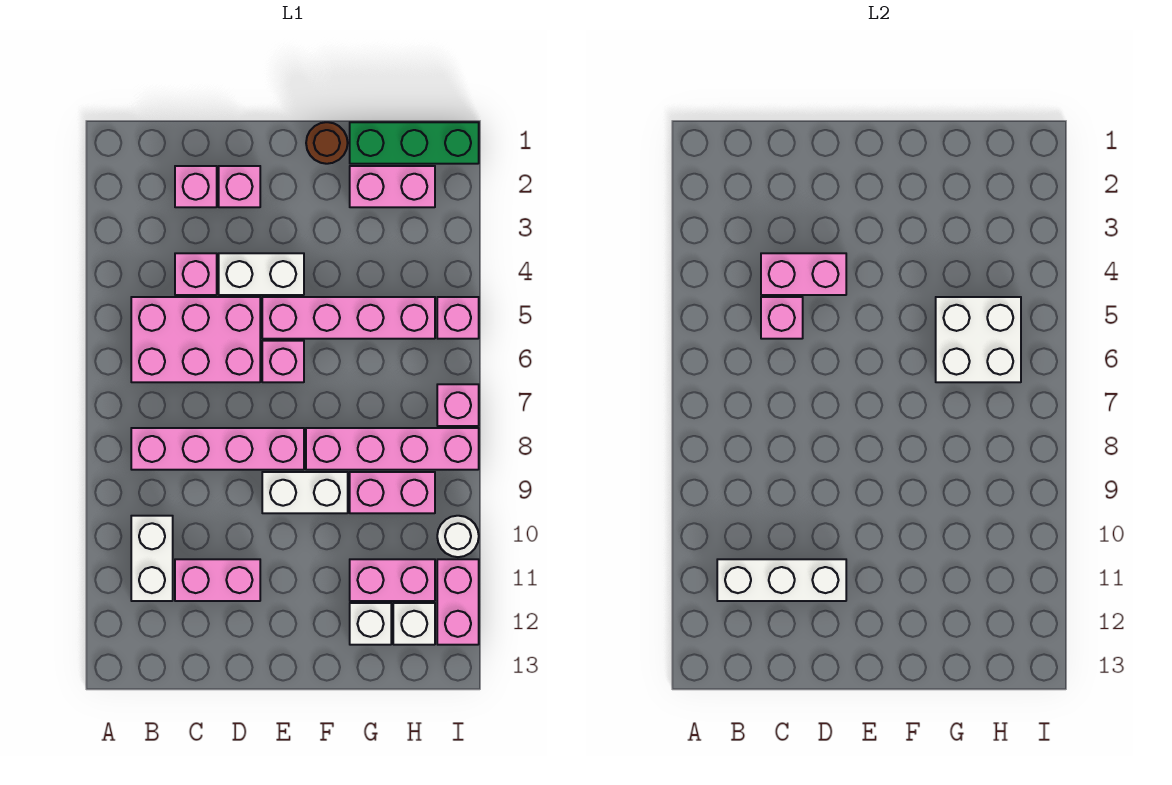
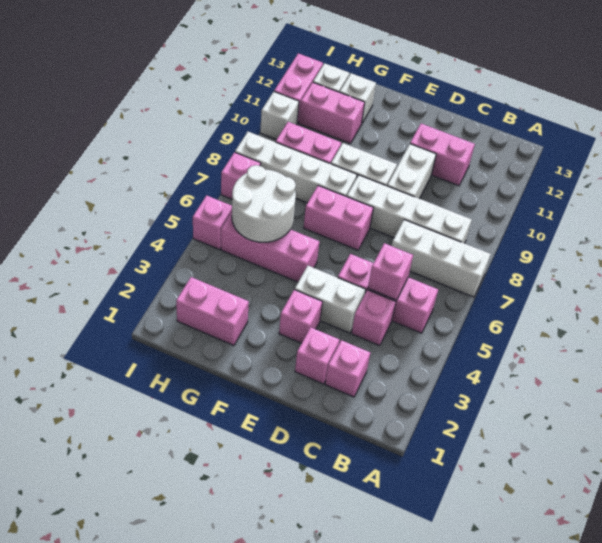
pink 2x3 brick [131,297,260,382] -> pink 1x3 brick [338,254,438,333]
pink 1x4 brick [131,428,304,470] -> white 1x4 brick [347,175,472,243]
white 1x2 brick [131,516,173,601] -> white 1x2 brick moved to [387,144,436,199]
white 1x3 brick [717,559,846,601] -> white 1x3 brick moved to [392,220,491,297]
pink 1x2 brick [761,253,846,295] -> pink 1x2 brick moved to [304,186,373,250]
pink 1x4 brick [262,297,435,339] -> pink 1x3 brick [221,212,319,282]
pink 1x1 brick [262,341,304,382] -> pink 1x1 brick moved to [279,290,322,343]
brown 1x1 round brick [306,122,348,164] -> none
pink 1x4 brick [306,428,479,470] -> white 1x4 brick [235,132,357,203]
green 1x3 brick [350,122,479,164] -> none
white 2x2 brick [936,297,1021,382] -> white 2x2 round brick [232,165,296,242]
white 1x1 round brick [437,516,479,557] -> white 1x1 brick [260,92,299,140]

